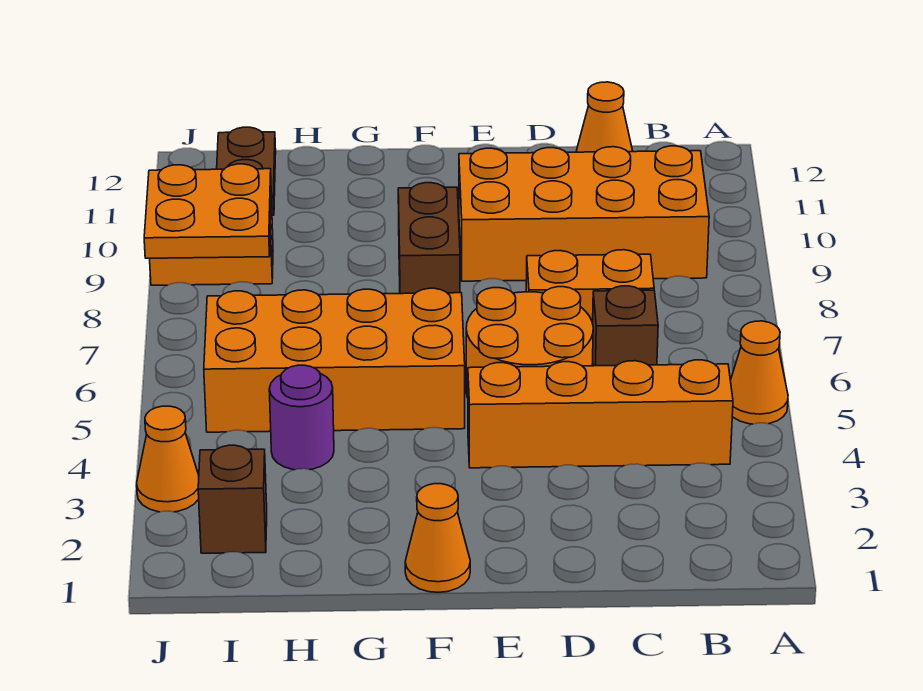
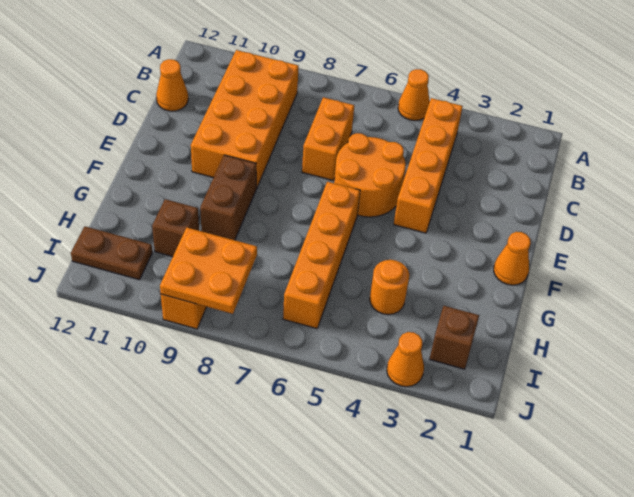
brown 1x1 brick [593,286,658,366] -> brown 1x1 brick moved to [152,199,199,257]
orange 2x4 brick [204,288,465,432] -> orange 1x4 brick [283,182,360,329]
brown 1x2 brick [398,183,460,294] -> brown 1x2 brick turned to [200,155,256,240]
purple 1x1 round brick [269,365,334,470] -> orange 1x1 round brick [370,260,409,315]

